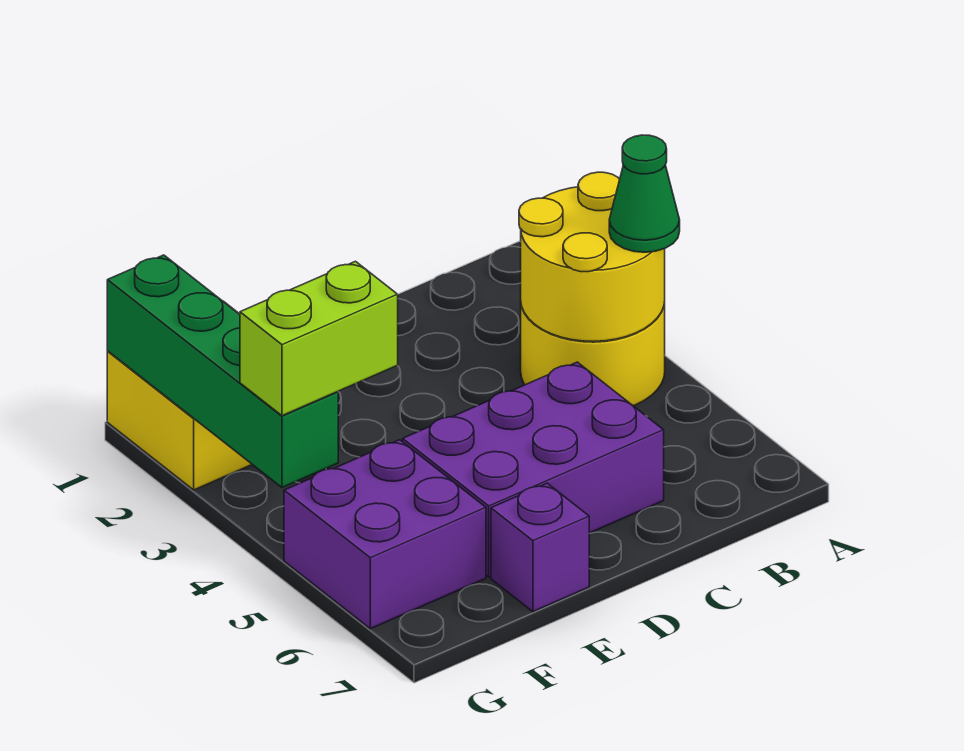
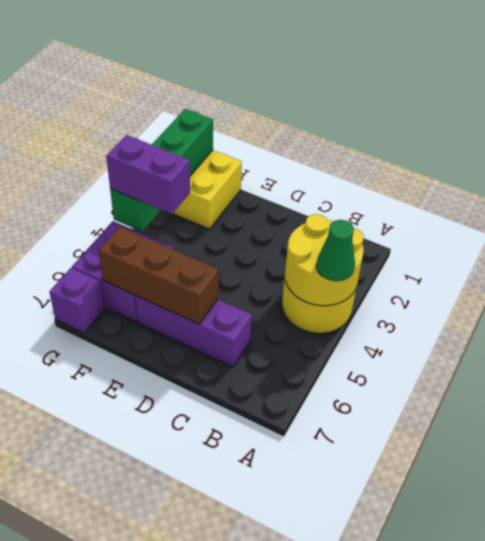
purple 2x3 brick [403,362,664,577] -> purple 1x3 brick [135,295,252,367]
none -> brown 1x3 brick [99,227,218,324]
purple 1x1 brick [491,483,589,612] -> purple 1x1 brick moved to [50,268,104,333]
lime 1x2 brick [240,261,398,416] -> purple 1x2 brick [106,135,190,214]

